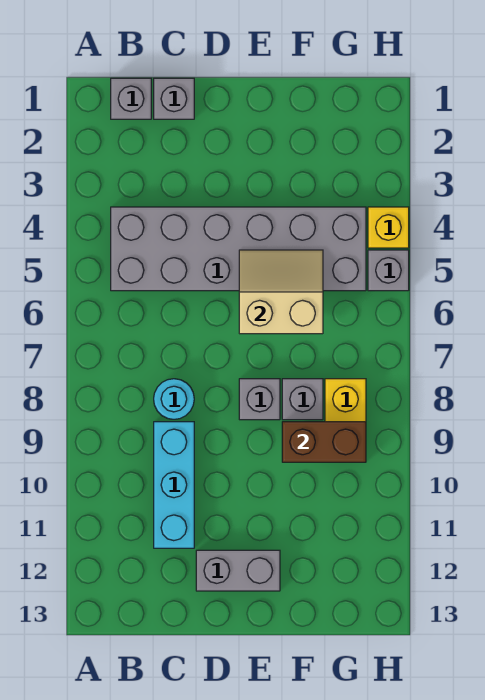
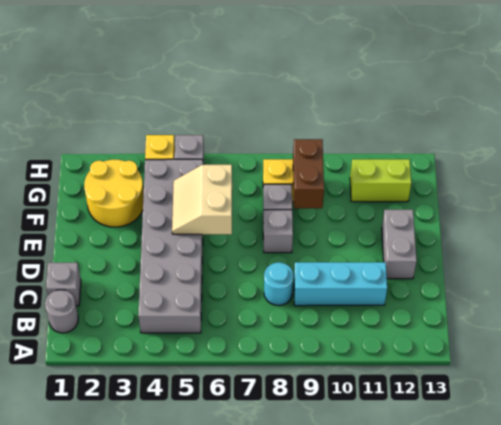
grey 1x1 brick [111,78,151,119] -> grey 1x1 round brick [45,290,78,333]
none -> yellow 2x2 round brick [84,160,144,227]
none -> lime 1x2 brick [350,159,411,202]

